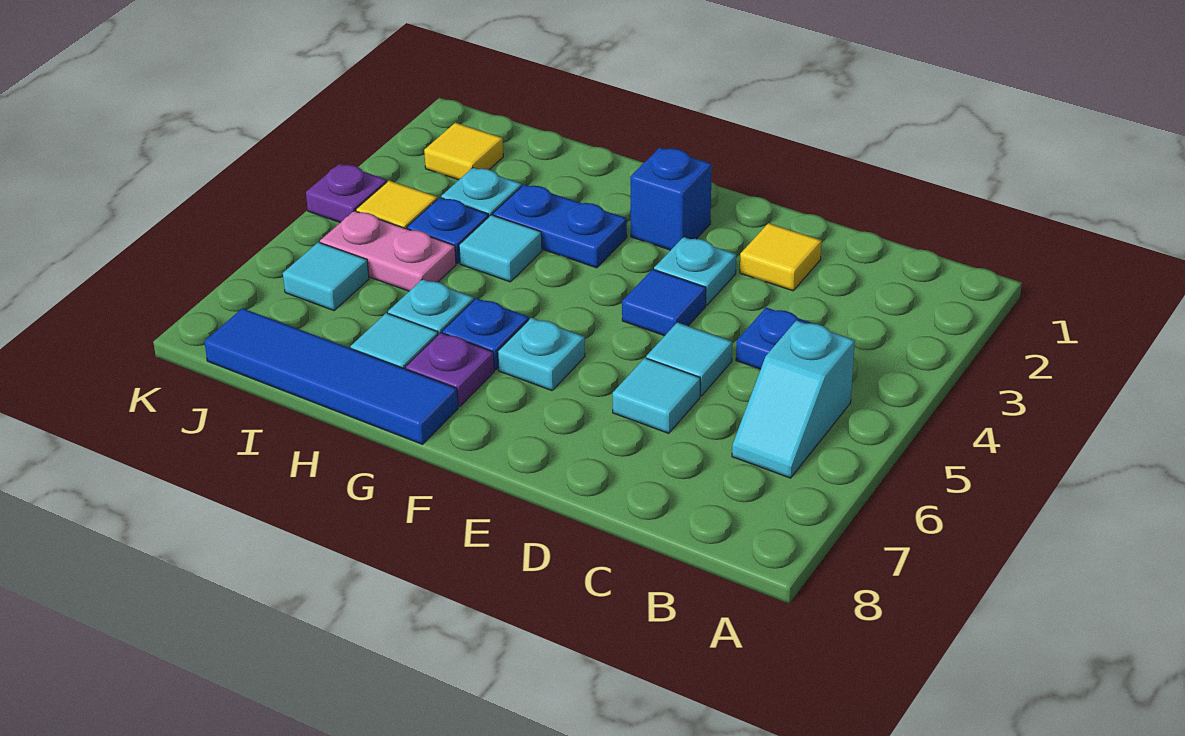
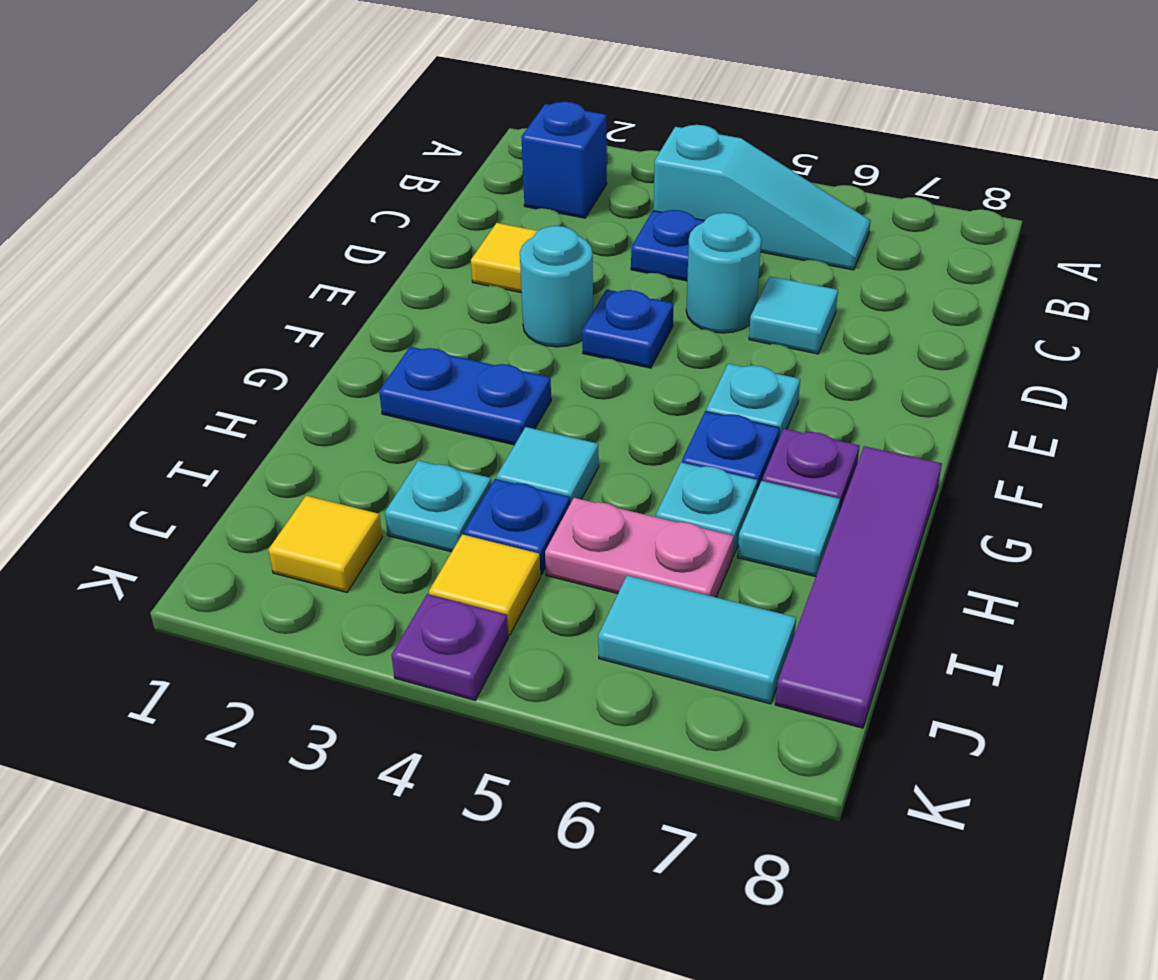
cyan 1x2 slope [732,320,855,478] -> cyan 1x3 slope [654,125,871,270]
cyan 1x1 tile [646,322,732,396] -> cyan 1x1 round brick [686,213,761,333]
cyan 1x1 plate [654,237,736,305] -> cyan 1x1 round brick [520,226,593,347]
blue 1x1 tile [622,269,706,336] -> blue 1x1 plate [582,290,674,368]
blue 1x1 brick [630,148,712,250] -> blue 1x1 brick moved to [521,102,607,218]
blue 1x2 plate [493,184,627,268] -> blue 1x2 plate turned to [379,347,551,445]
blue 1x4 tile [204,308,458,444] -> purple 1x4 tile [775,446,942,728]
pink 1x2 plate [320,211,456,291] -> pink 1x2 plate turned to [545,498,734,597]
cyan 1x1 tile [283,242,369,311] -> cyan 1x2 tile [598,575,796,704]

